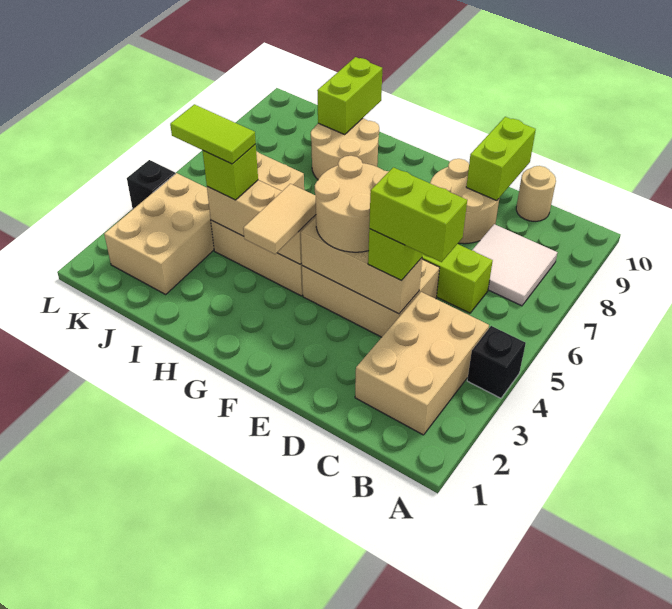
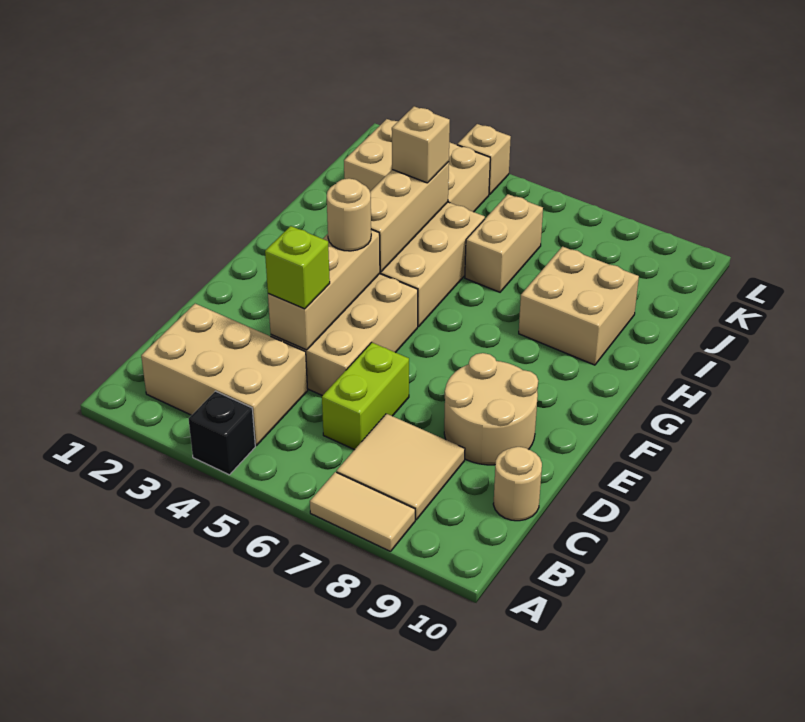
white 2x2 tile [472,224,557,306] -> tan 2x2 tile [337,414,465,520]
lime 1x2 brick [369,167,467,262] -> none
lime 1x2 brick [466,117,536,201] -> none
tan 2x2 round brick [315,156,389,252] -> tan 1x1 round brick [327,178,371,251]
tan 1x2 tile [243,184,316,254] -> tan 1x2 tile moved to [310,472,415,551]
tan 2x2 round brick [311,118,379,179] -> tan 2x2 brick [519,247,639,365]
lime 1x1 brick [203,144,258,200] -> tan 1x1 brick [392,106,450,183]
lime 1x2 tile [170,104,256,164] -> none
lime 1x2 brick [317,57,382,134] -> none
black 1x1 brick [127,160,175,209] -> tan 1x1 brick [457,124,511,195]

